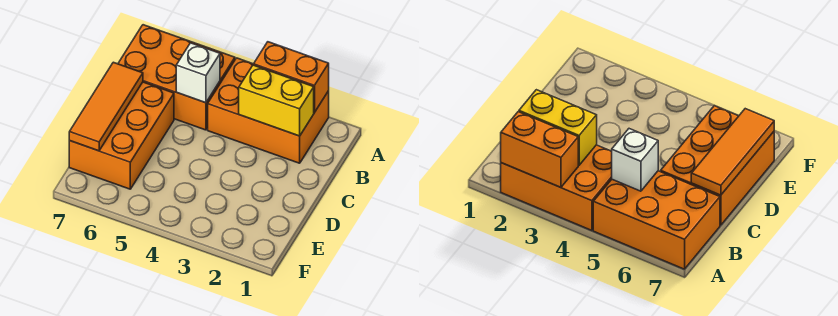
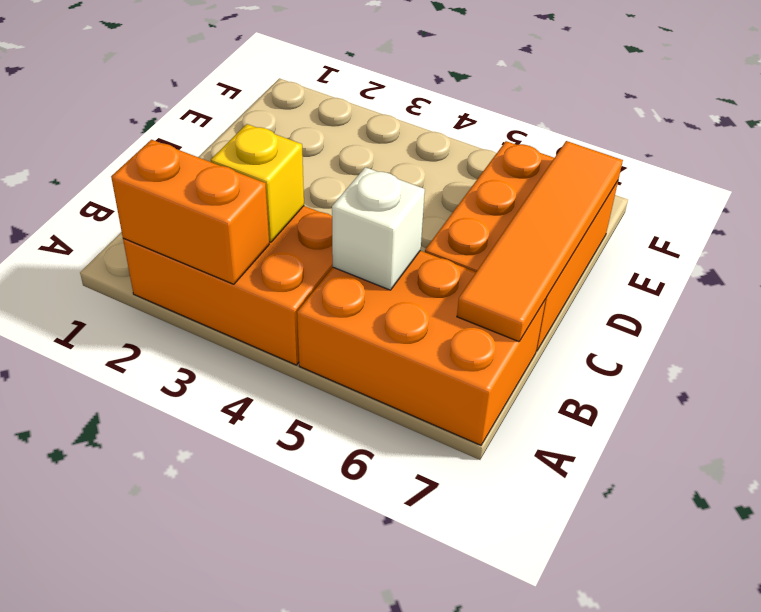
yellow 1x2 brick [239,65,314,136] -> yellow 1x1 brick [211,124,304,242]
orange 1x3 tile [69,62,143,151] -> orange 1x4 tile [457,141,623,342]

